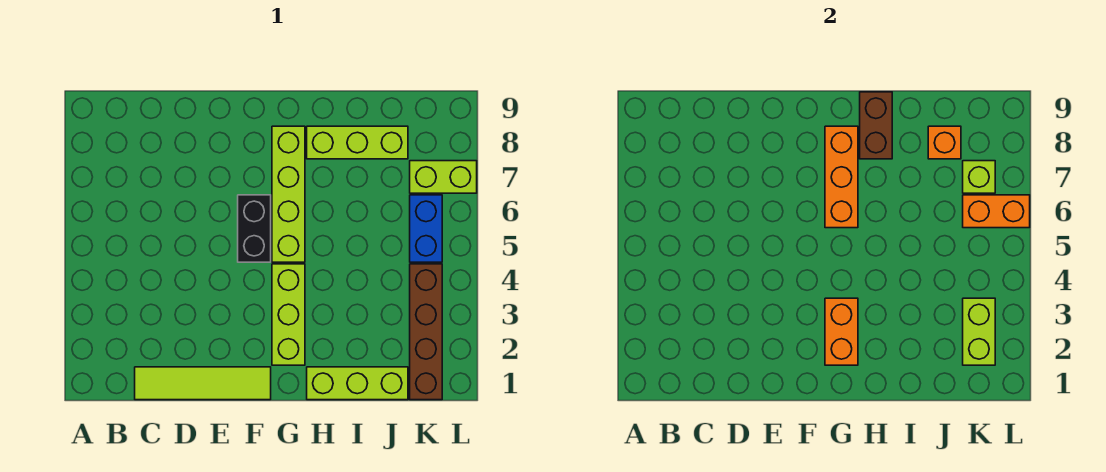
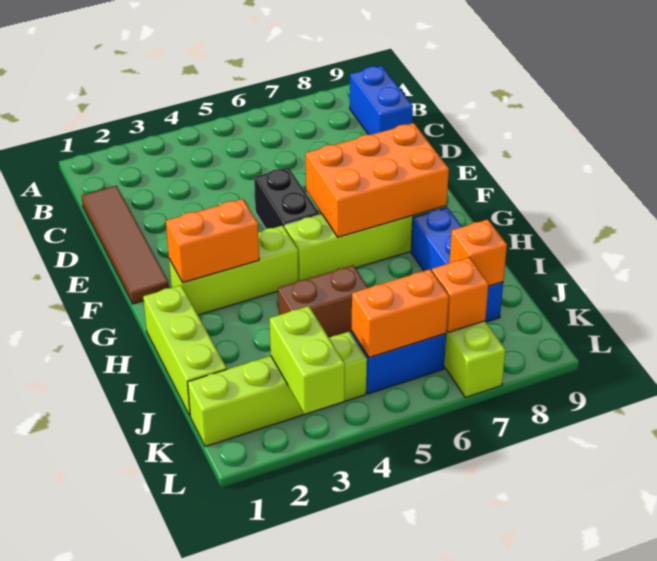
none -> blue 1x2 brick [350,66,413,135]
lime 1x4 tile [135,367,271,400] -> brown 1x4 tile [82,186,169,304]
black 1x2 brick [238,195,271,262] -> black 1x2 brick turned to [254,167,319,229]
orange 1x3 brick [825,126,858,228] -> orange 2x3 brick [306,123,449,237]
lime 1x3 brick [307,126,408,159] -> blue 1x3 brick [411,207,503,322]
brown 1x2 brick [860,92,892,159] -> brown 1x2 brick moved to [278,265,368,338]
brown 1x4 brick [410,264,442,400] -> lime 1x4 brick [188,331,367,447]
lime 1x2 brick [963,298,995,365] -> lime 1x2 brick turned to [270,306,345,414]
orange 1x2 brick [963,195,1030,228] -> orange 1x2 brick turned to [352,269,449,357]
lime 1x1 brick [963,161,995,193] -> orange 1x1 brick [432,258,489,332]

